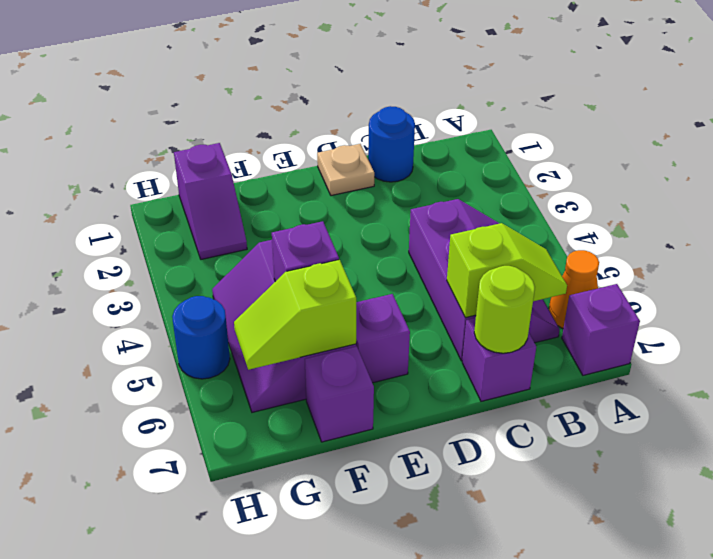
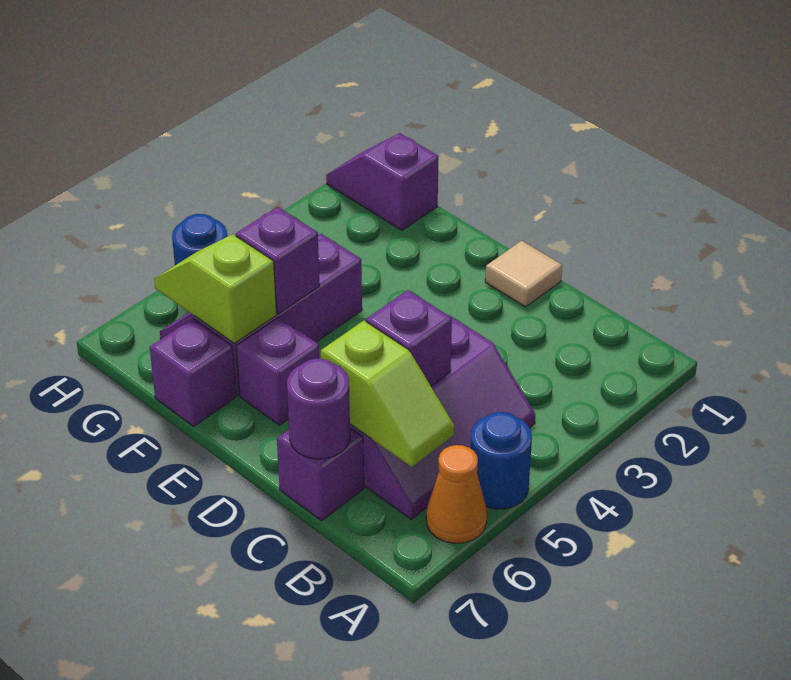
purple 1x1 brick [562,284,640,375] -> purple 1x1 brick moved to [366,290,452,386]
blue 1x1 round brick [368,106,415,182] -> blue 1x1 round brick moved to [471,412,532,509]
lime 1x1 round brick [474,266,535,353] -> purple 1x1 round brick [287,359,350,459]
tan 1x1 plate [317,144,374,196] -> tan 1x1 tile [485,241,562,307]
purple 1x2 slope [174,143,247,259] -> purple 1x2 slope turned to [326,133,438,230]

